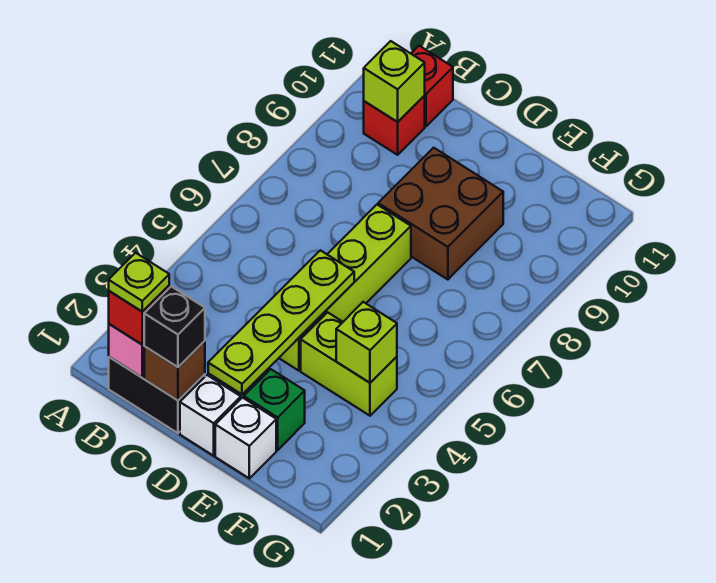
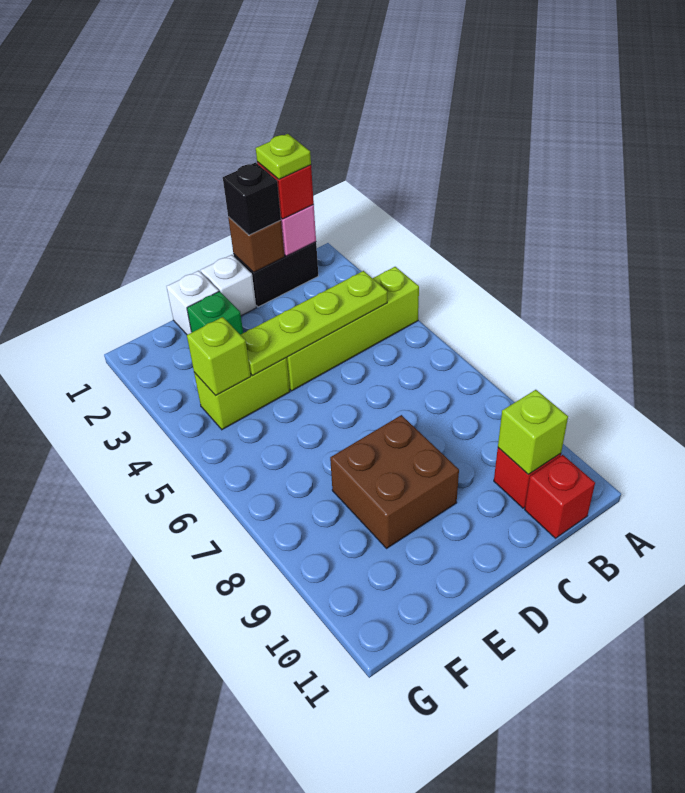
lime 1x4 plate [208,250,354,394] -> lime 1x4 plate turned to [241,271,387,376]
lime 1x4 brick [279,205,411,371] -> lime 1x4 brick turned to [287,267,419,391]

